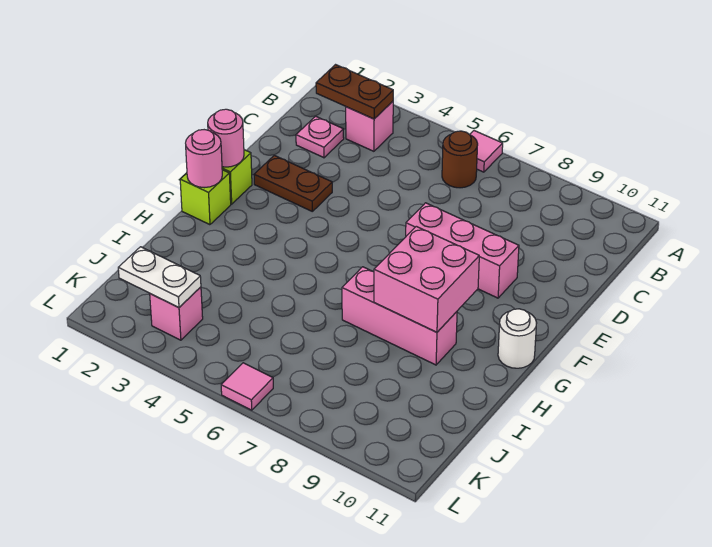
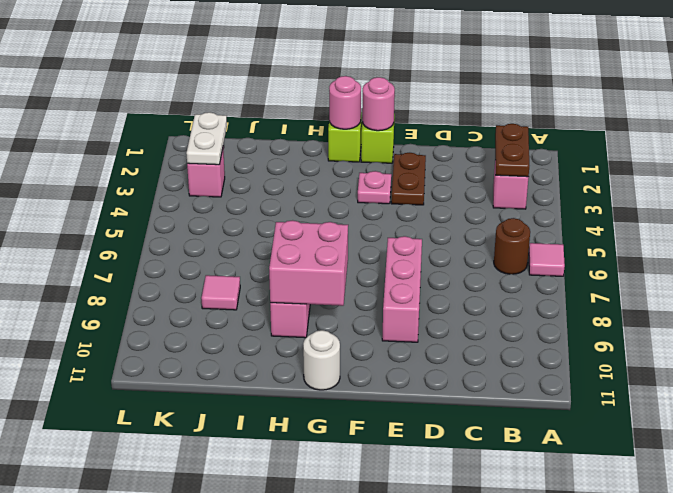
pink 1x1 plate [296,116,344,158] -> pink 1x1 plate moved to [358,171,391,204]
pink 1x1 tile [221,363,273,410] -> pink 1x1 tile moved to [201,275,240,310]

